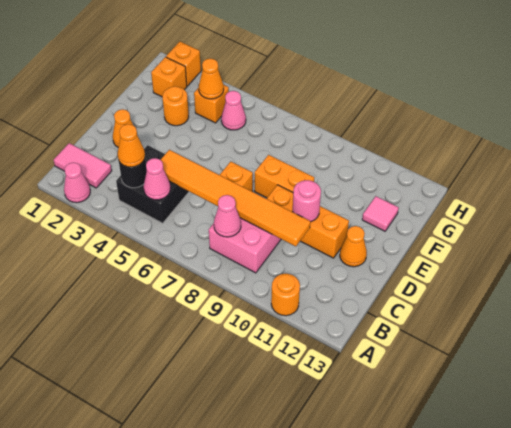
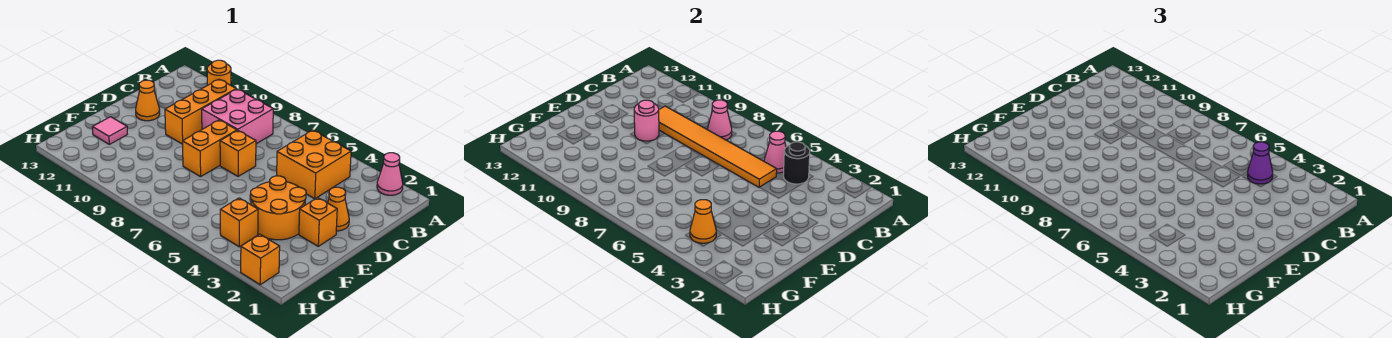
pink 1x2 tile [54,143,112,188] -> none
black 2x2 brick [116,145,189,223] -> orange 2x2 brick [277,130,351,199]
orange 1x1 cone [117,124,145,167] -> purple 1x1 cone [1247,142,1273,184]
orange 1x3 brick [267,185,349,258] -> orange 1x3 brick turned to [165,79,236,144]
orange 1x2 brick [255,155,314,198] -> orange 1x2 brick turned to [183,120,237,177]
orange 1x1 round brick [162,86,189,126] -> orange 2x2 round brick [251,176,306,240]
orange 1x1 brick [151,57,187,97] -> orange 1x1 brick moved to [299,198,337,246]
pink 1x1 cone [221,91,246,130] -> none

